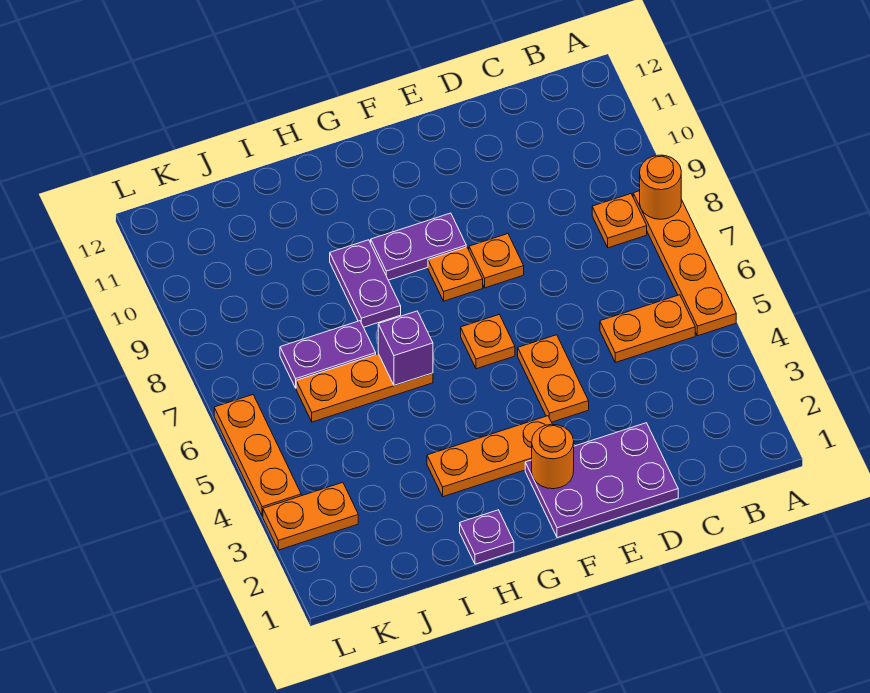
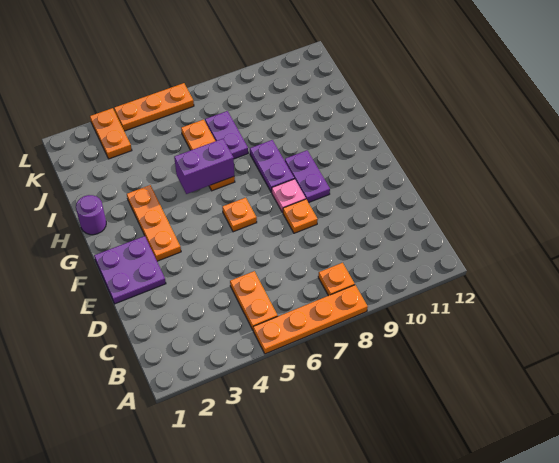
orange 1x1 round brick [640,155,681,219] -> none
purple 2x3 plate [525,423,678,538] -> purple 2x2 plate [94,236,166,304]
orange 1x2 plate [518,335,589,422] -> none
orange 1x1 round brick [532,424,574,489] -> none
orange 1x1 plate [428,247,483,301] -> pink 1x1 plate [272,179,306,213]
purple 1x1 plate [460,510,514,564] -> purple 1x1 round brick [76,195,106,235]
purple 1x1 brick [378,311,433,385] -> purple 1x2 brick [174,139,234,194]
purple 1x2 plate [330,240,401,327] -> purple 1x2 plate turned to [250,140,294,192]

